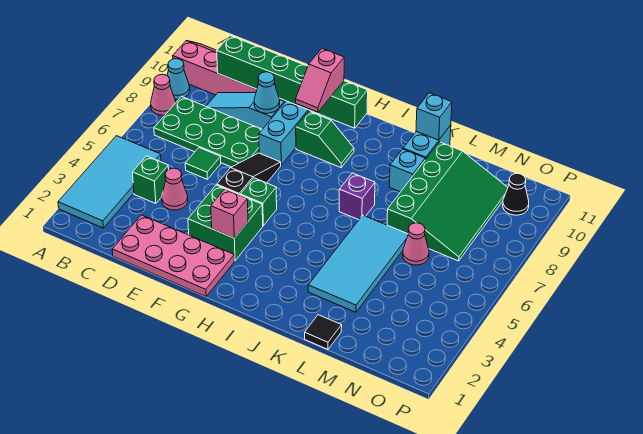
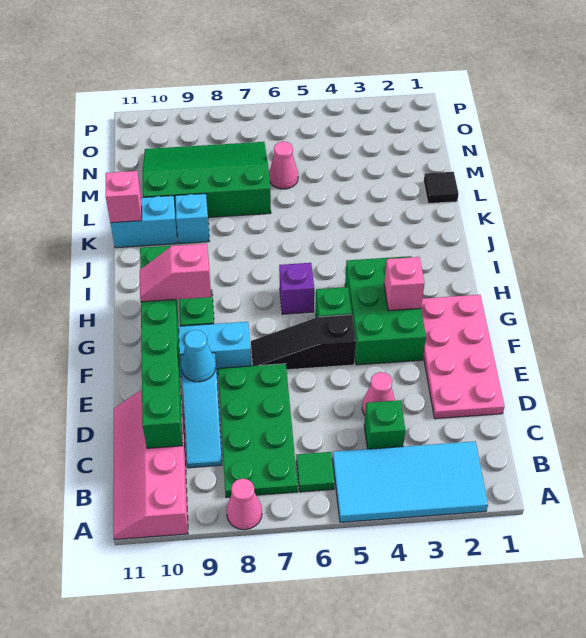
cyan 1x1 cone [167,59,190,99] -> none
green 1x1 tile [185,148,221,179] -> green 1x1 tile moved to [296,452,335,492]
green 2x2 brick [188,185,263,261] -> green 2x3 brick [345,256,426,365]
pink 1x2 slope [295,48,344,112] -> pink 1x2 slope turned to [140,244,211,302]
purple 1x1 brick [339,173,375,220] -> purple 1x1 brick moved to [279,263,314,314]
cyan 2x4 tile [308,215,408,312] -> none
cyan 1x1 brick [416,93,452,140] -> pink 1x1 brick [106,171,142,223]
black 1x1 cone [503,173,529,215] -> none

